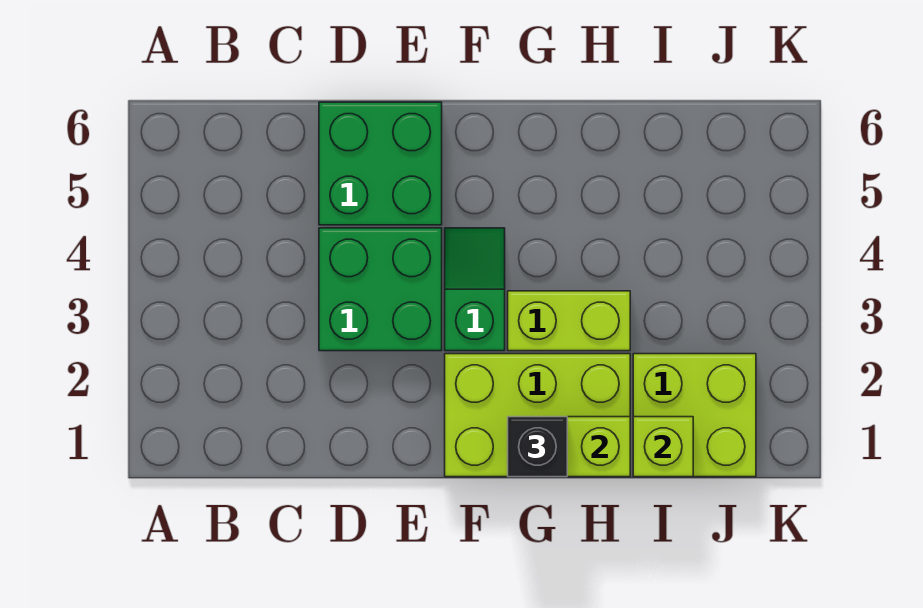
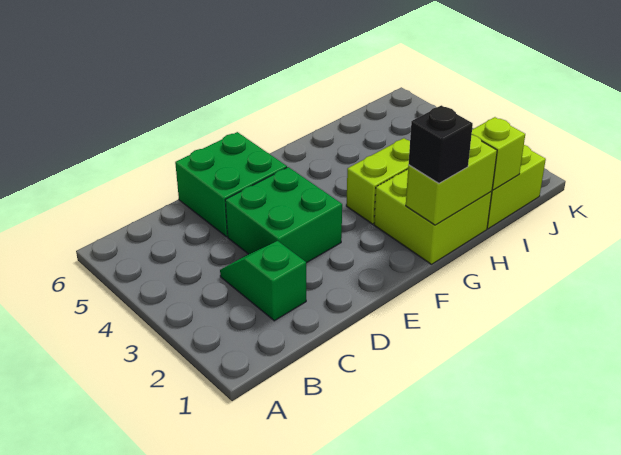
lime 2x3 brick [445,354,630,477] -> lime 2x2 brick [374,169,492,264]
green 1x2 slope [445,228,505,351] -> green 1x2 slope moved to [220,241,306,321]

